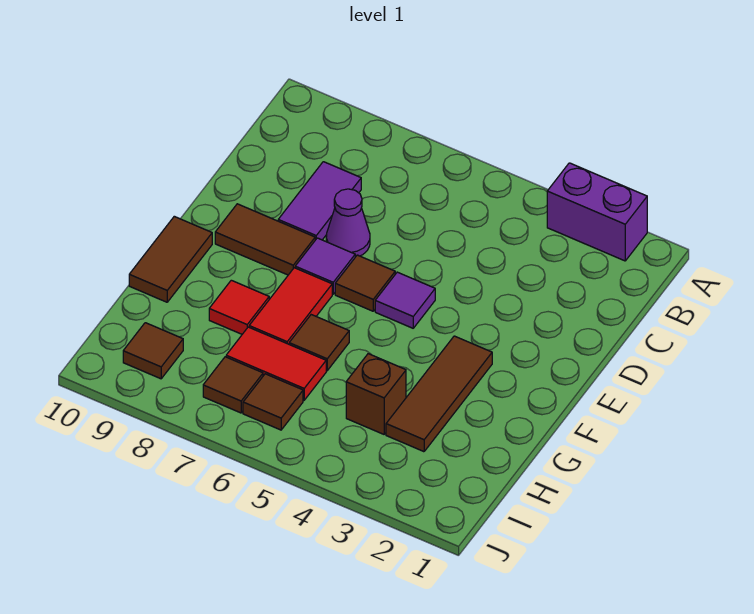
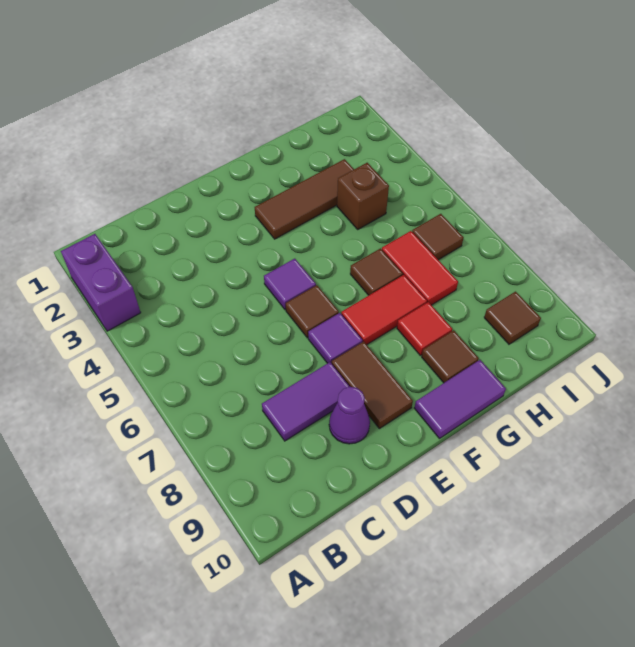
purple 1x1 cone [326,189,370,257] -> purple 1x1 cone moved to [329,387,370,444]
brown 1x2 tile [129,216,212,302] -> purple 1x2 tile [414,360,506,439]
brown 1x1 tile [203,357,263,413] -> brown 1x1 tile moved to [422,330,479,383]

